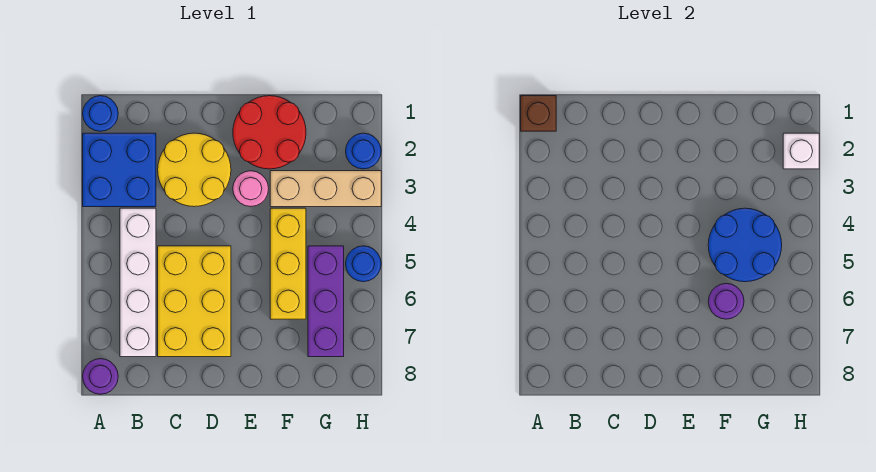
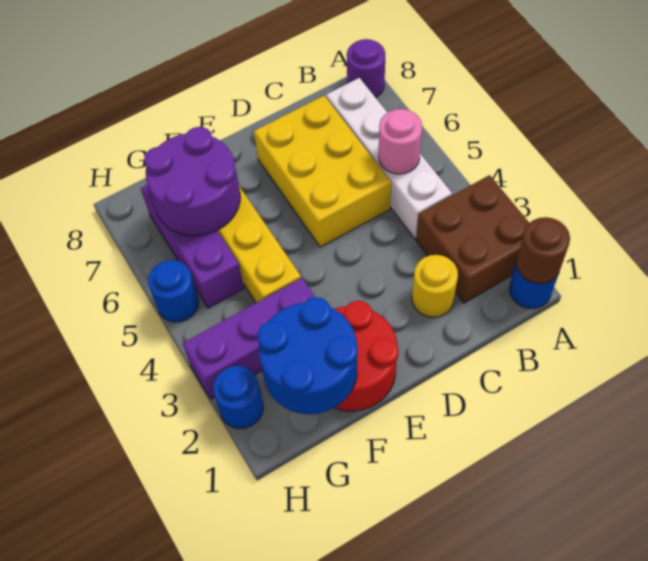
brown 1x1 brick [521,96,556,131] -> brown 1x1 round brick [516,217,570,284]
blue 2x2 brick [83,133,156,207] -> brown 2x2 brick [416,175,529,303]
yellow 2x2 round brick [158,133,231,207] -> yellow 1x1 round brick [412,255,458,317]
pink 1x1 round brick [233,171,269,207] -> pink 1x1 round brick moved to [379,109,422,174]
tan 1x3 brick [270,171,381,207] -> purple 1x3 brick [183,278,315,399]
blue 2x2 round brick [708,208,782,282] -> blue 2x2 round brick moved to [258,297,358,414]
purple 1x1 round brick [708,284,744,319] -> purple 2x2 round brick [144,127,240,236]
white 1x1 brick [783,133,819,169] -> none

